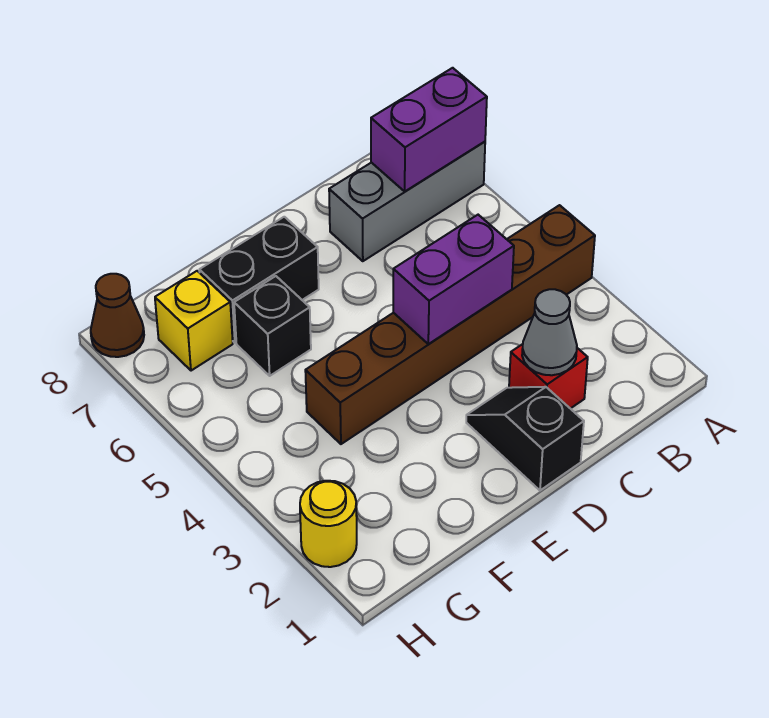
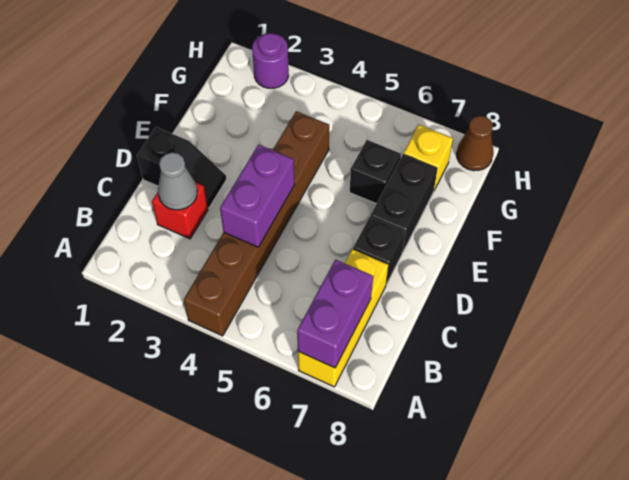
grey 1x3 brick [329,142,485,261] -> yellow 1x3 brick [298,249,388,387]
none -> black 1x1 brick [353,217,405,285]
yellow 1x1 round brick [300,481,357,567] -> purple 1x1 round brick [252,33,289,88]

